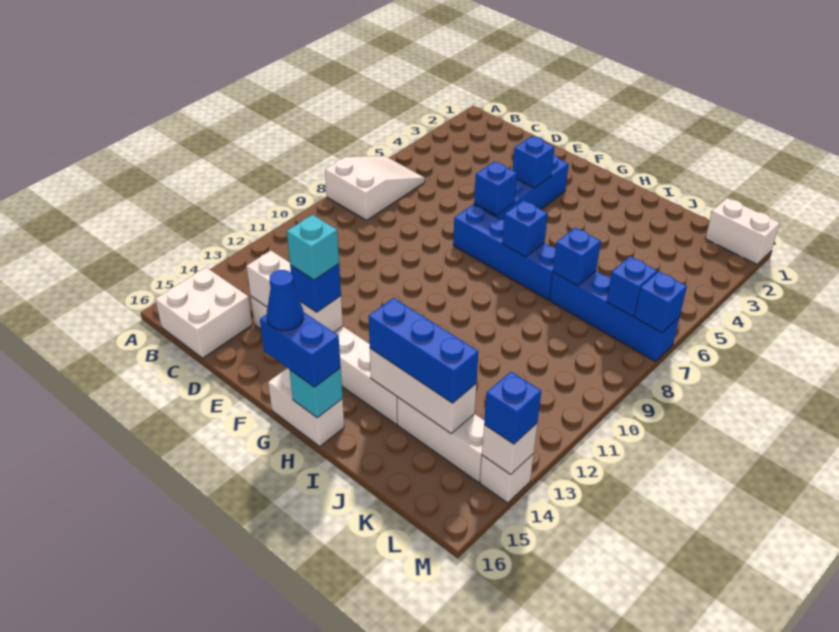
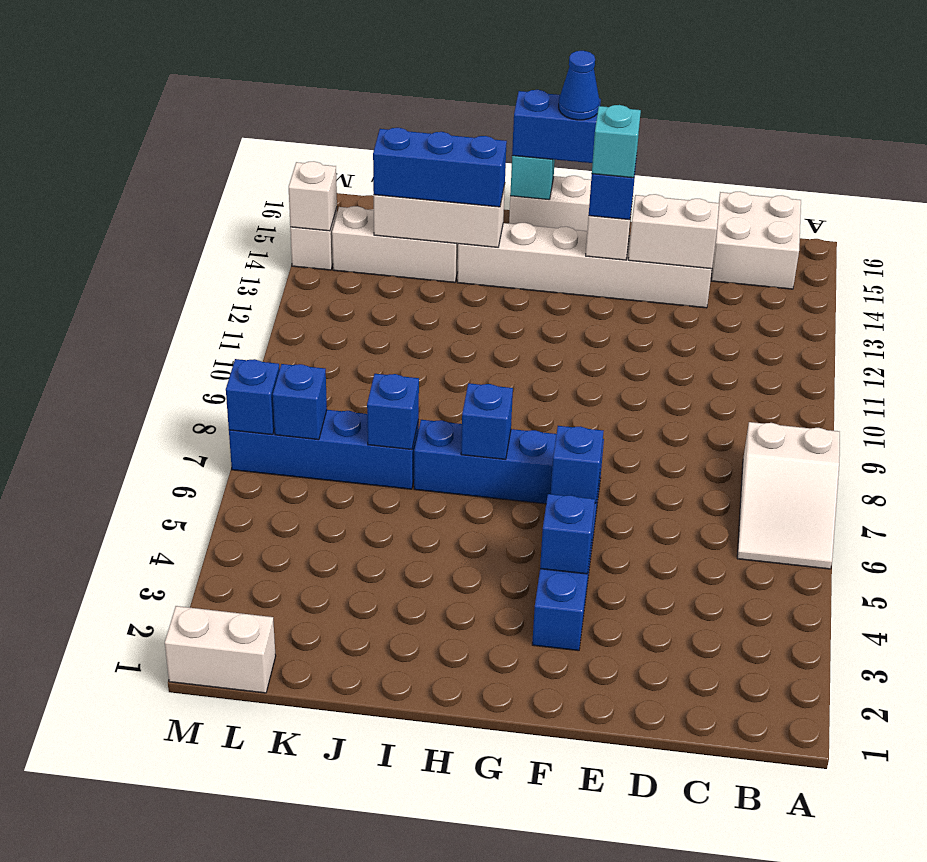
blue 1x1 brick [484,372,541,444] -> none

